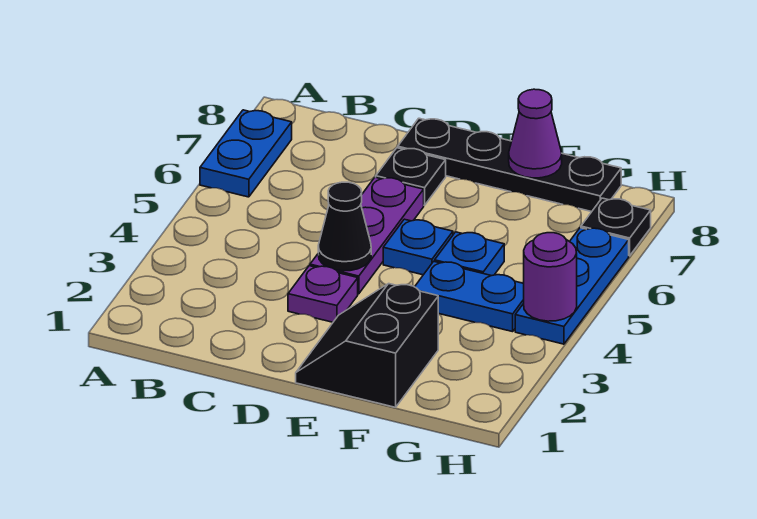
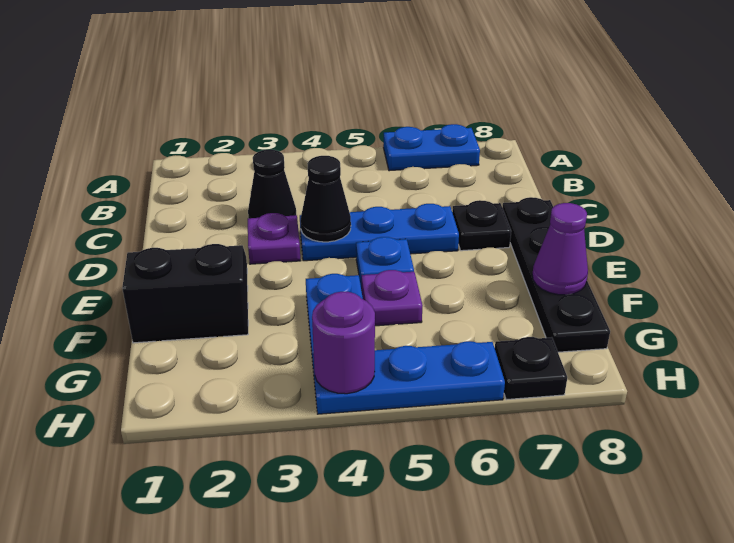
none -> black 1x1 cone [248,150,296,218]
purple 1x3 plate [310,177,424,294] -> blue 1x3 plate [300,204,459,261]
blue 1x1 plate [435,232,504,276] -> purple 1x1 plate [361,270,423,326]

